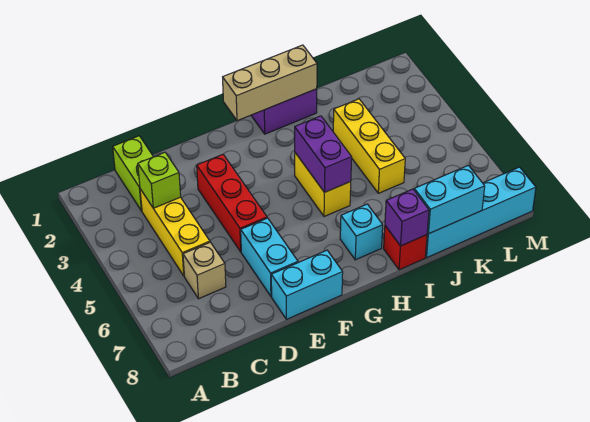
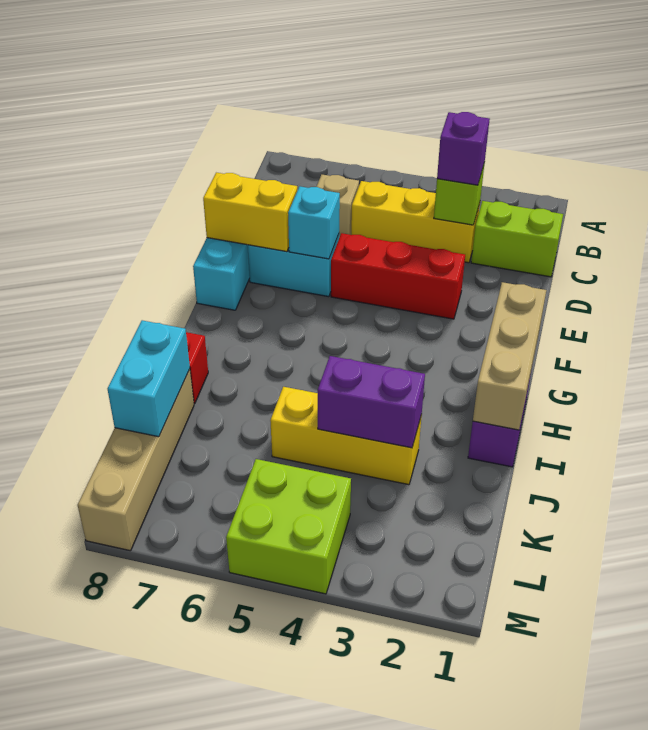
yellow 1x2 brick [295,153,351,217] -> yellow 1x2 brick moved to [203,173,297,252]
purple 1x2 brick [295,116,352,192] -> purple 1x2 brick moved to [318,356,425,448]
cyan 1x1 brick [340,204,383,260] -> cyan 1x1 brick moved to [288,186,340,259]
purple 1x1 brick [385,189,429,246] -> purple 1x1 brick moved to [437,112,490,185]
cyan 1x4 brick [425,167,536,258] -> tan 1x4 brick [78,369,194,551]
none -> lime 2x2 brick [226,459,351,594]

